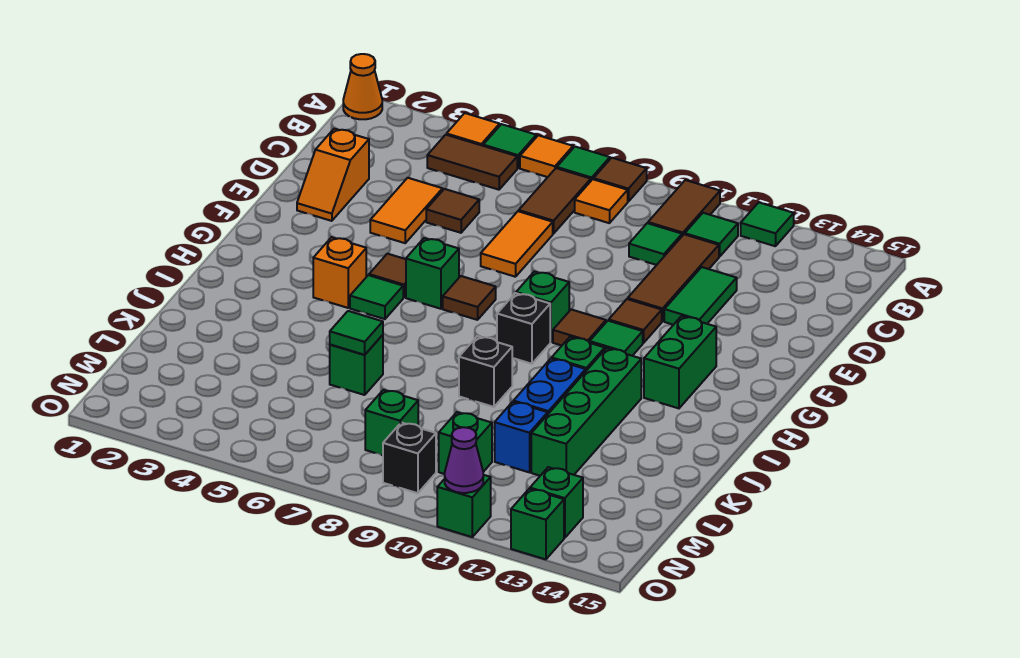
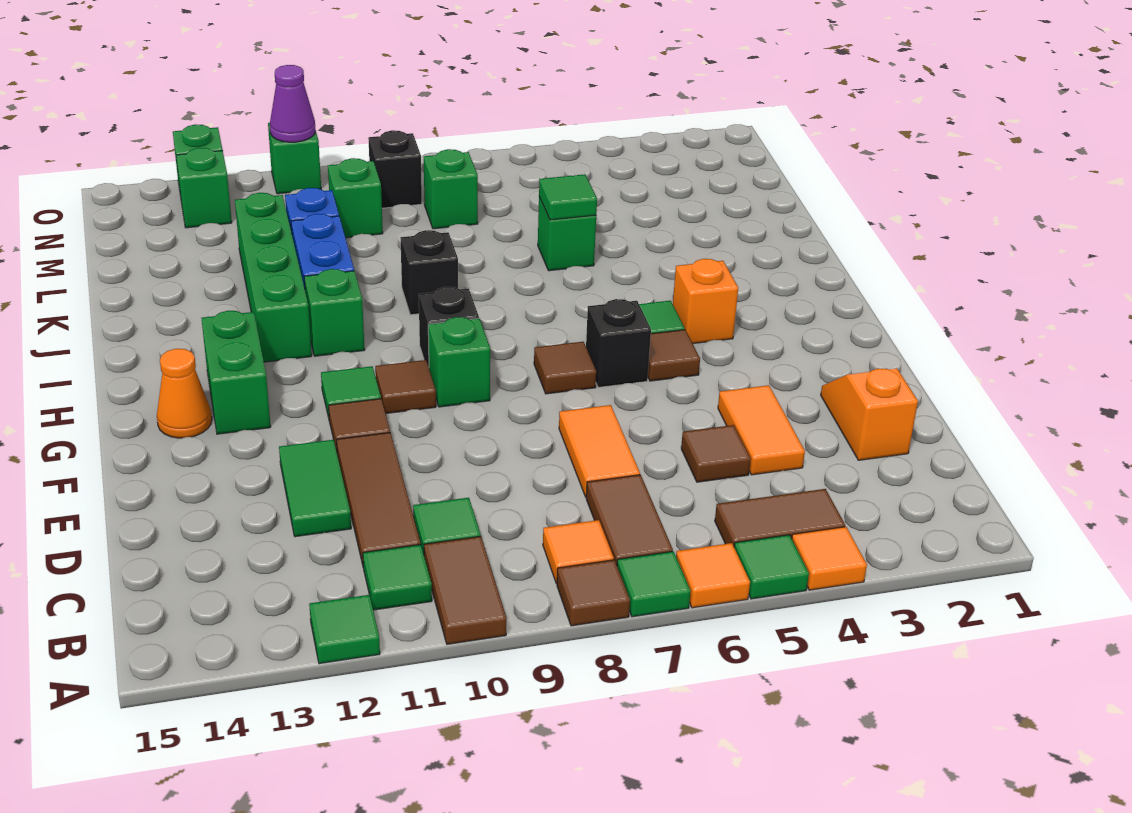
orange 1x1 cone [343,54,382,119] -> orange 1x1 cone moved to [157,349,212,438]
green 1x1 brick [406,238,459,309] -> black 1x1 brick [586,299,651,387]

